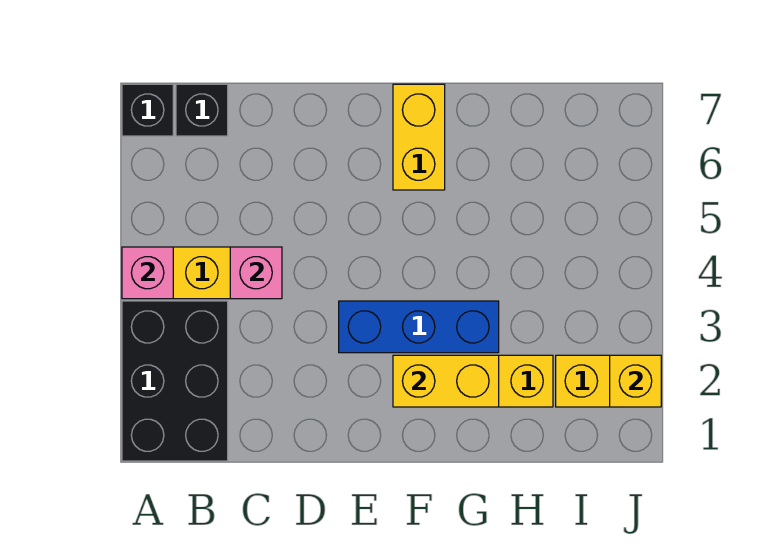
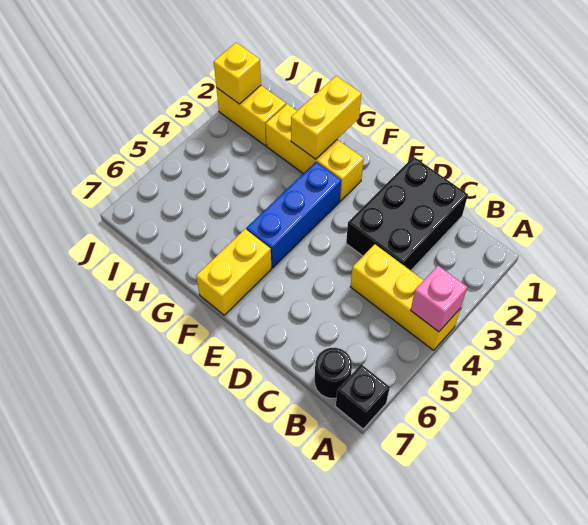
black 2x3 brick [122,301,228,461] -> black 2x3 brick moved to [346,157,468,271]
black 1x1 brick [176,84,228,136] -> black 1x1 round brick [315,348,352,398]
pink 1x1 brick [230,247,282,299] -> none
blue 1x3 brick [339,301,499,353] -> blue 1x3 brick turned to [246,162,341,268]
yellow 1x2 brick [393,355,499,407] -> yellow 1x2 brick turned to [291,76,361,159]

